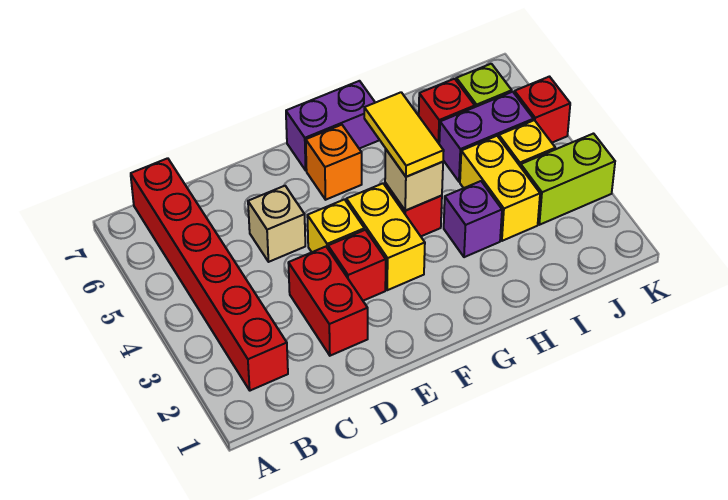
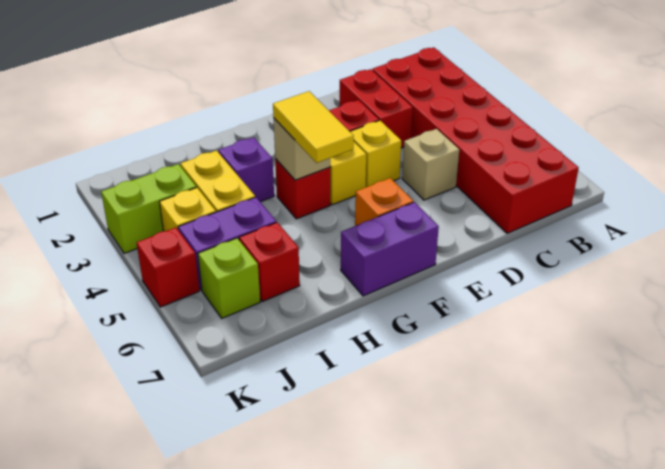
red 1x6 brick [131,158,288,391] -> red 2x6 brick [372,47,579,233]

